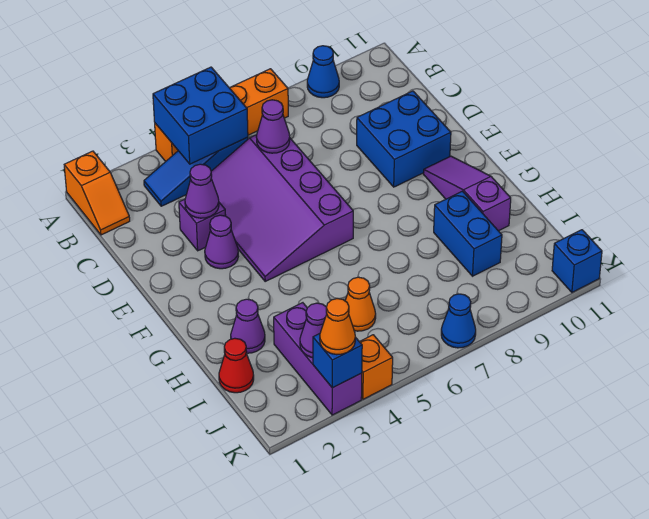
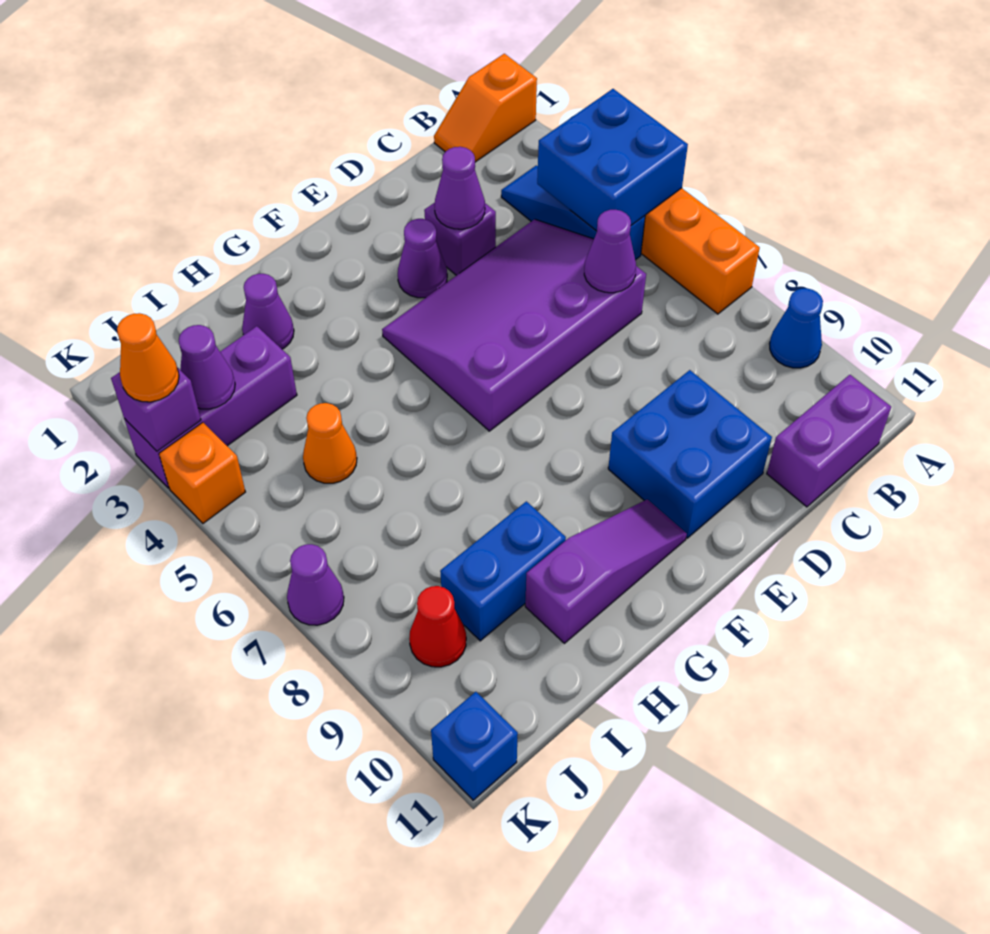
none -> purple 1x2 brick [767,375,891,507]
red 1x1 cone [219,338,254,393] -> red 1x1 cone moved to [409,586,466,667]
blue 1x1 brick [313,334,362,388] -> purple 1x1 brick [111,367,201,451]
blue 1x1 cone [441,294,476,348] -> purple 1x1 cone [287,544,344,625]

